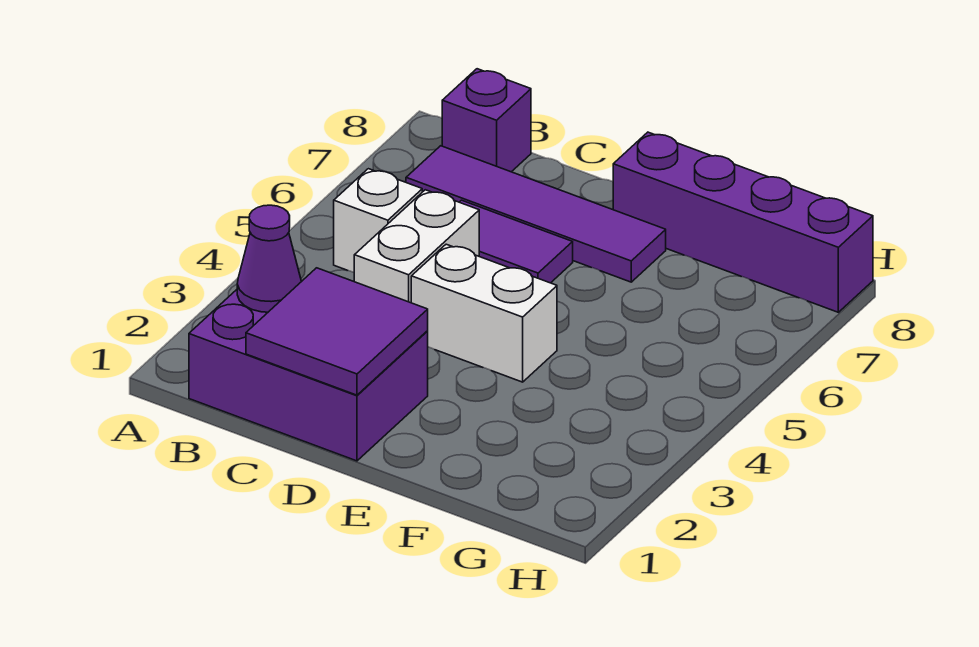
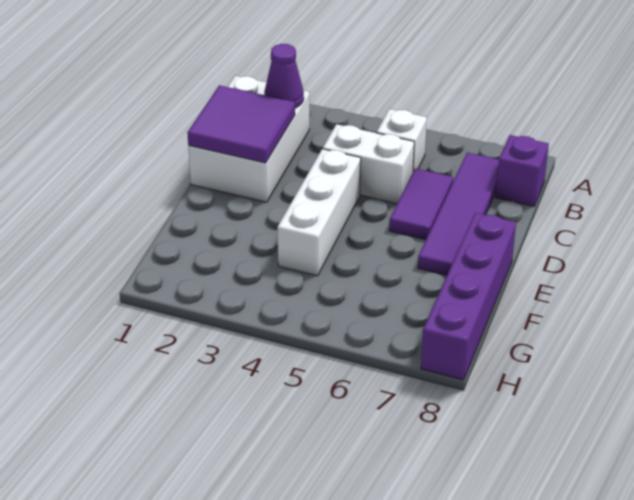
purple 2x3 brick [189,290,428,461] -> white 2x3 brick [188,76,309,202]
white 1x2 brick [411,244,557,382] -> white 1x3 brick [277,149,361,276]

